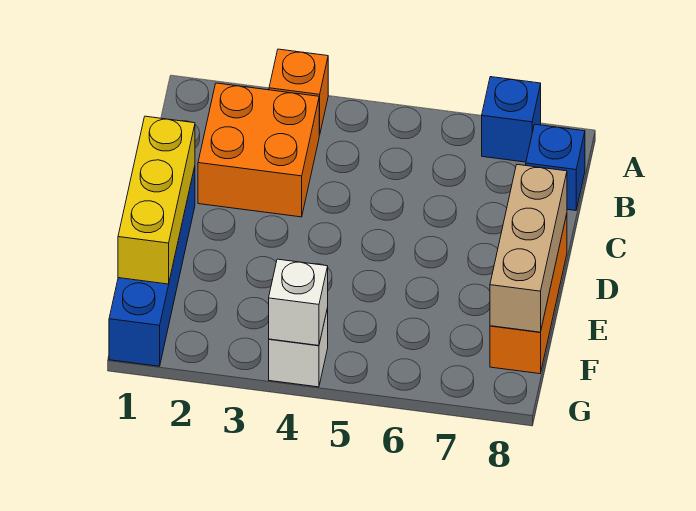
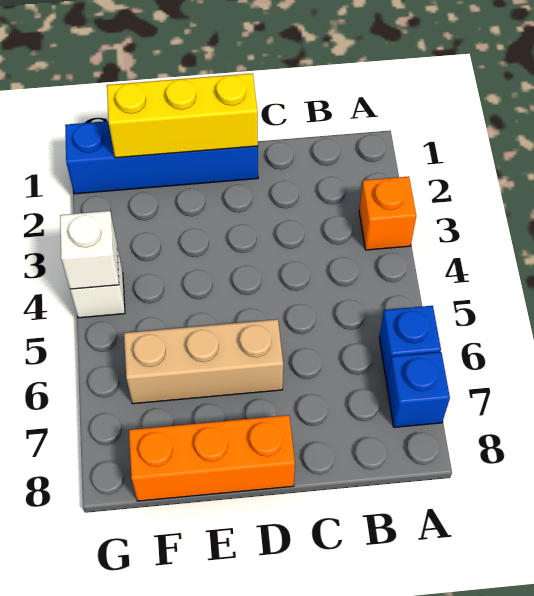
orange 2x2 brick [198,83,319,217] -> none
blue 1x1 brick [526,124,585,211] -> blue 1x1 brick moved to [379,306,441,381]
tan 1x3 brick [490,165,567,332] -> tan 1x3 brick moved to [124,319,283,404]

